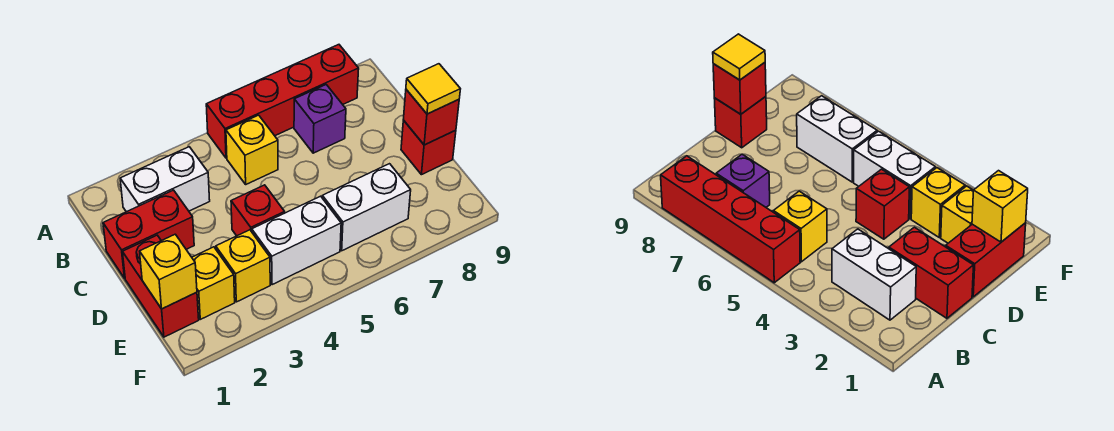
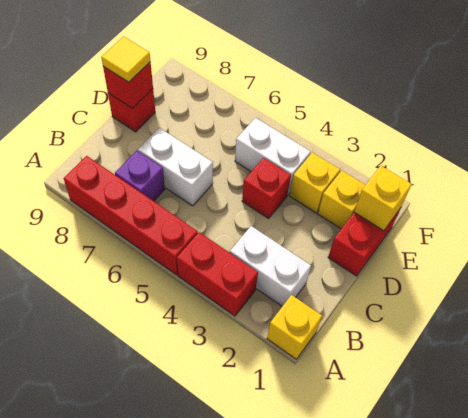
yellow 1x1 brick [226,115,278,184] -> yellow 1x1 brick moved to [267,295,322,359]
red 1x2 brick [103,190,194,278] -> red 1x2 brick moved to [177,232,258,316]
white 1x2 brick [322,164,411,251] -> white 1x2 brick moved to [138,128,213,206]

